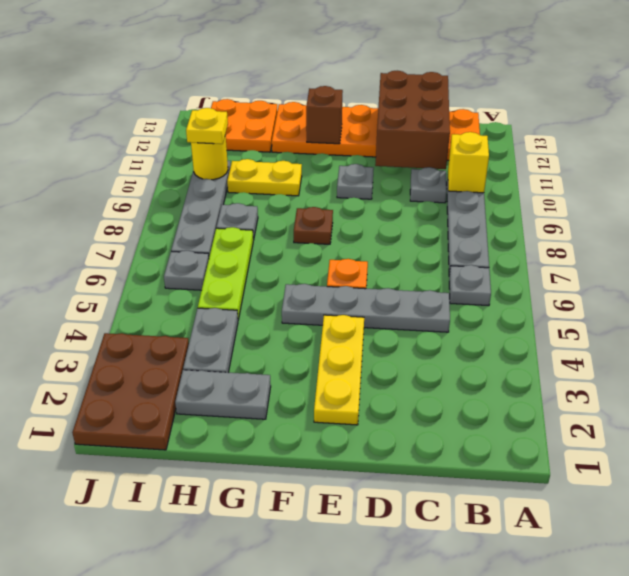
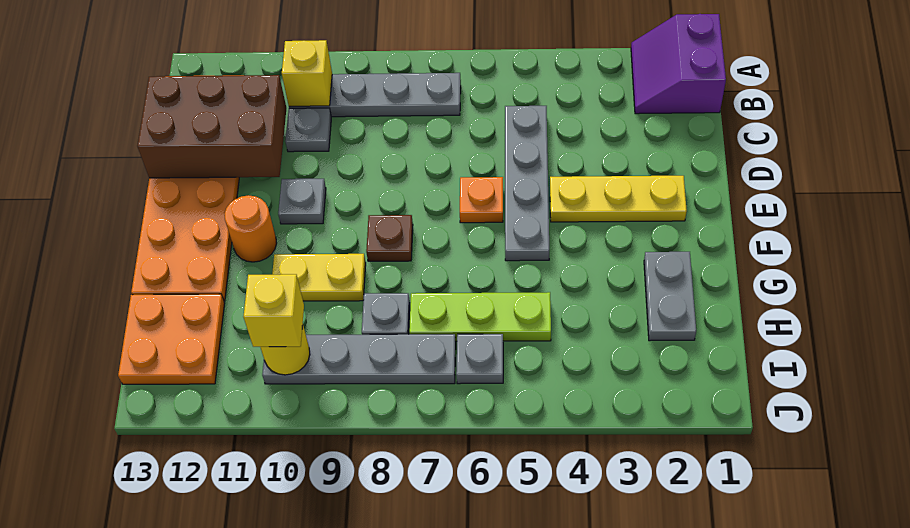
none -> purple 2x2 slope [631,14,726,114]
grey 1x1 plate [449,265,491,306] -> none
none -> orange 1x1 round brick [225,195,277,262]
brown 1x1 brick [306,86,343,144] -> none
yellow 1x2 plate [227,159,302,196] -> yellow 1x2 plate turned to [272,254,366,301]
grey 1x2 plate [183,308,238,373] -> none
brown 2x3 plate [72,333,189,450] -> none
yellow 1x1 plate [186,108,228,144] -> yellow 1x1 brick [243,274,304,347]

